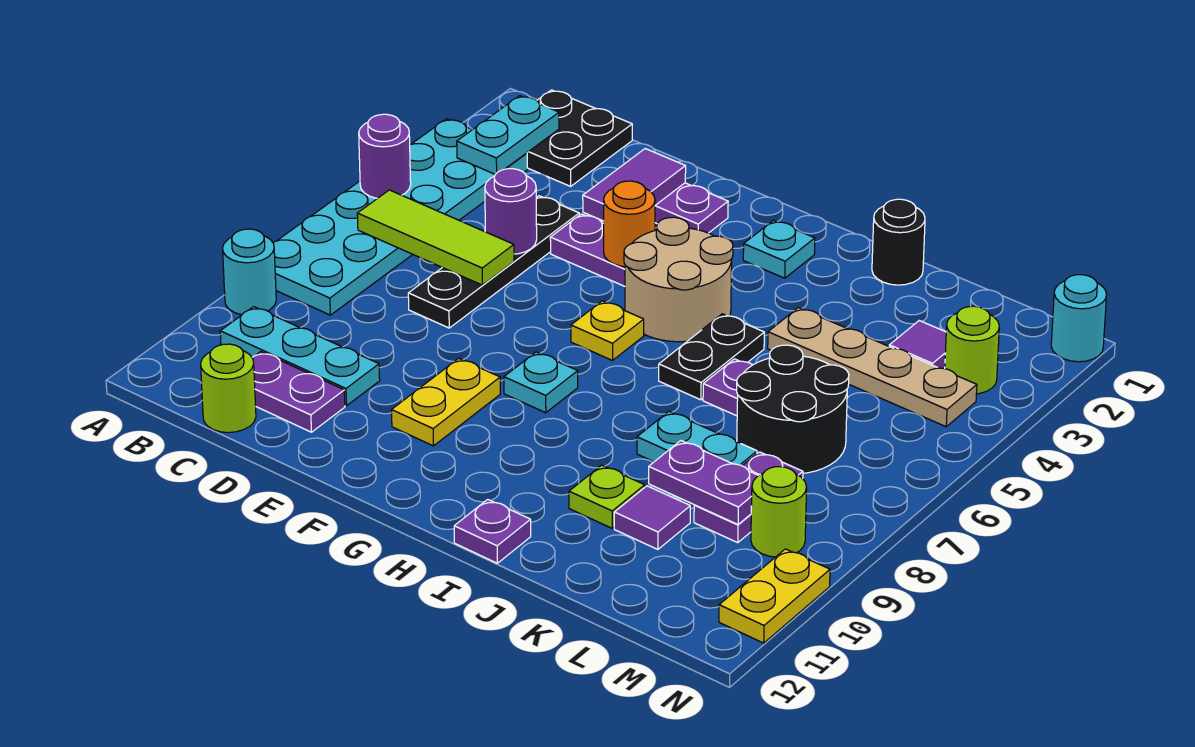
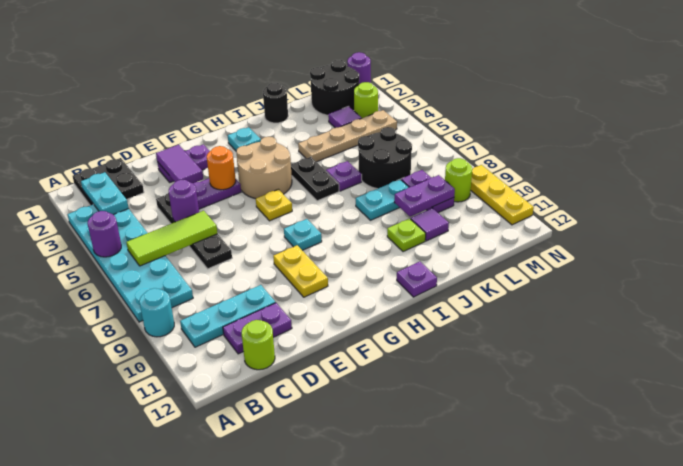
none -> black 2x2 round brick [310,60,359,115]
cyan 1x1 round brick [1051,275,1107,362] -> purple 1x1 round brick [347,52,371,84]
yellow 1x2 plate [719,549,830,643] -> yellow 1x3 plate [471,165,534,225]

